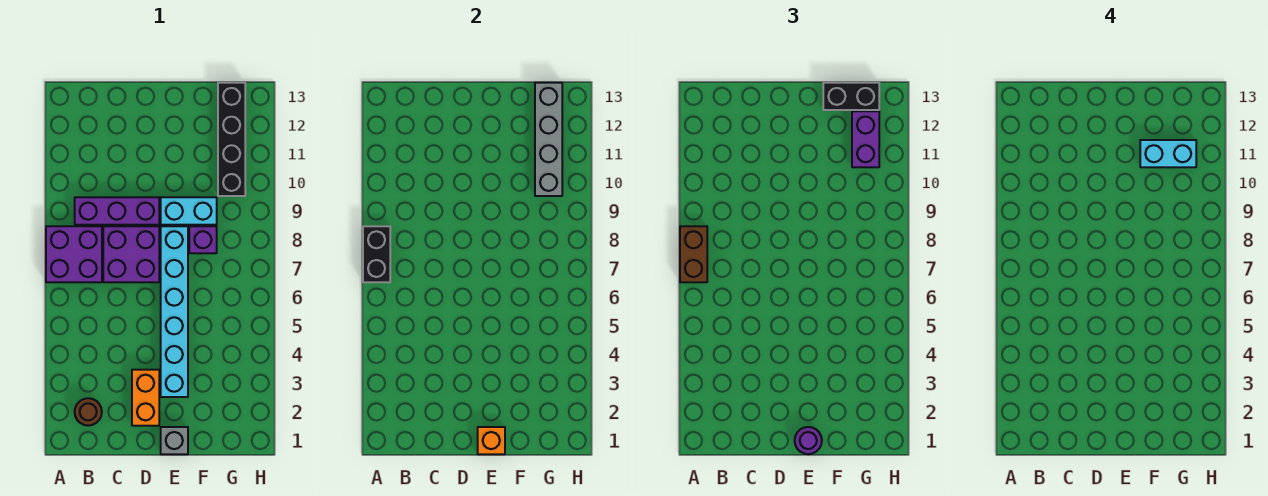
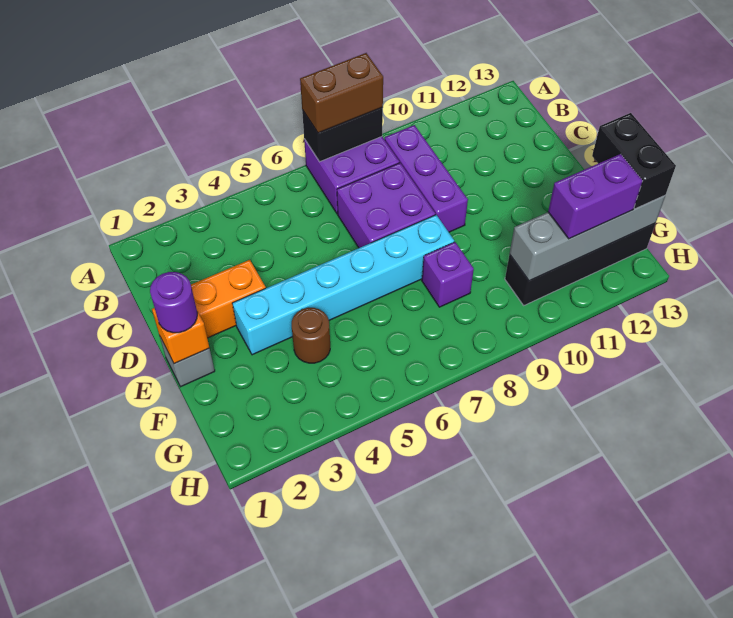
brown 1x1 round brick [75,398,102,426] -> brown 1x1 round brick moved to [292,308,330,363]
cyan 1x2 brick [161,197,217,225] -> none
cyan 1x2 brick [1140,140,1196,167] -> none

